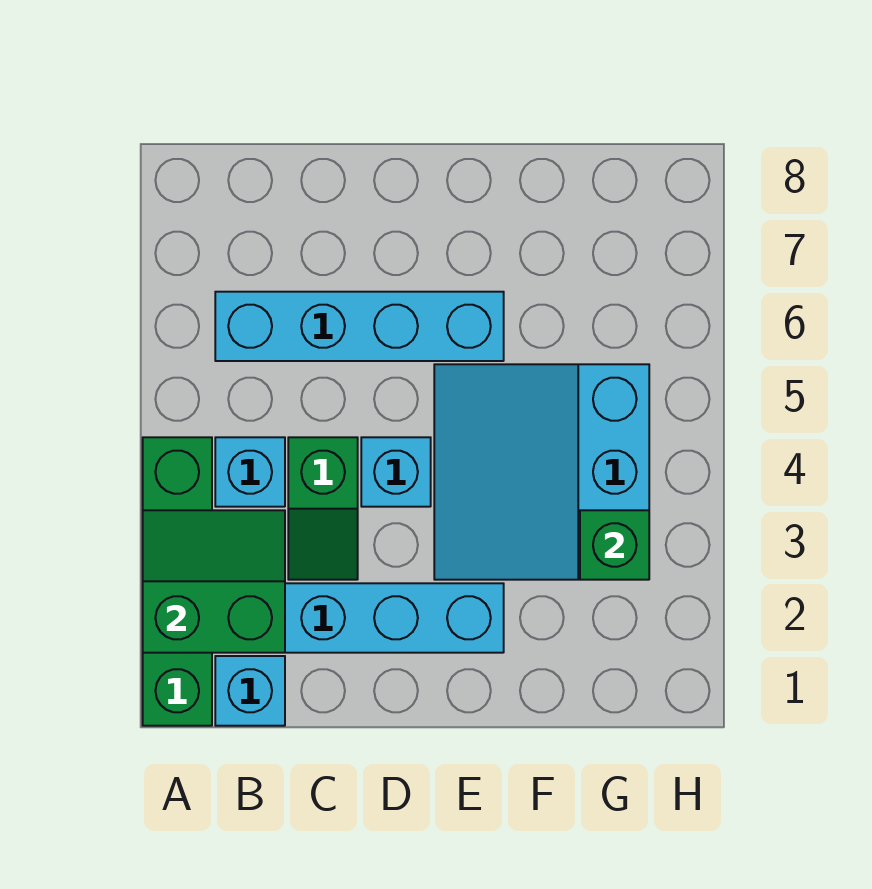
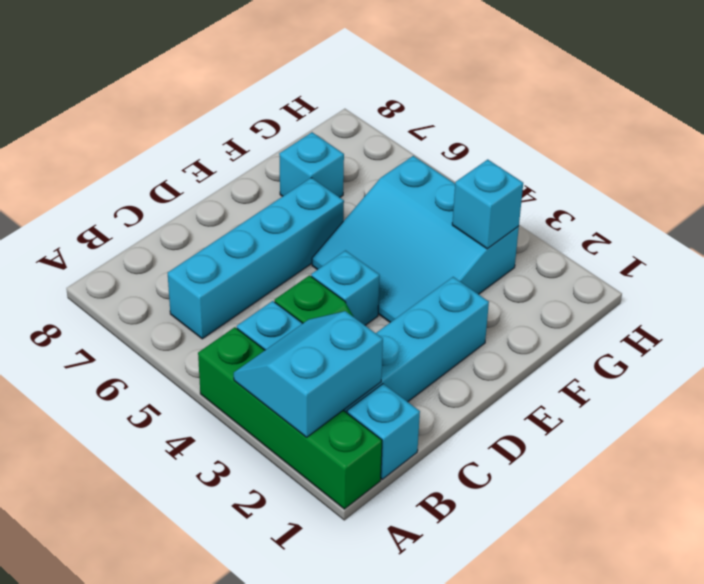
green 2x2 slope [143,510,285,653] -> cyan 2x2 slope [234,311,383,437]
none -> cyan 1x1 brick [279,132,344,197]
green 1x1 brick [580,510,649,580] -> cyan 1x1 brick [452,160,523,249]

